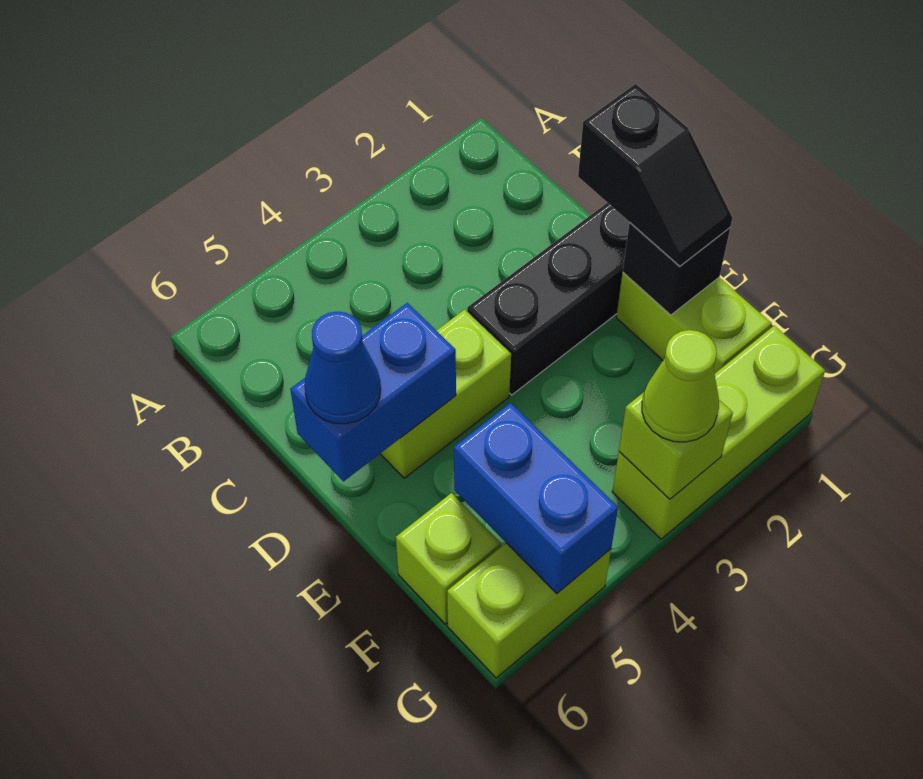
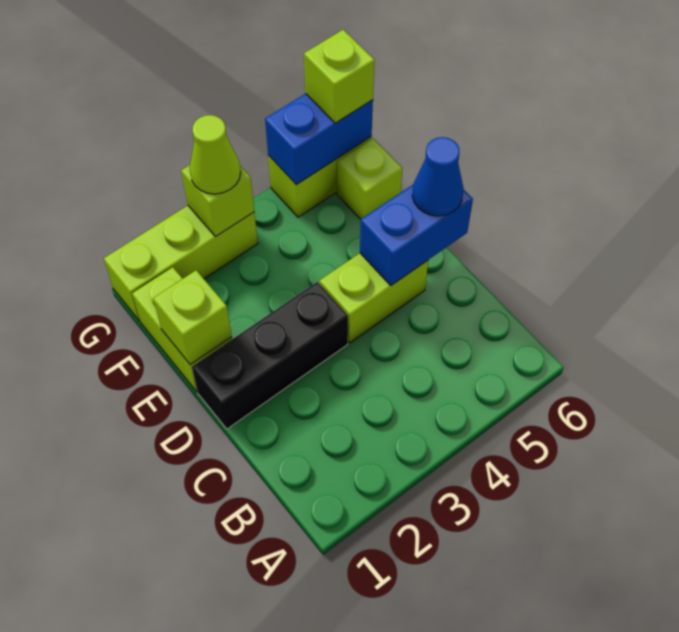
black 1x2 slope [578,84,733,266] -> none
black 1x1 brick [623,223,730,315] -> lime 1x1 brick [153,270,232,365]
blue 1x2 brick [454,403,618,594] -> blue 1x2 brick turned to [265,94,373,185]
none -> lime 1x1 brick [304,30,374,123]

